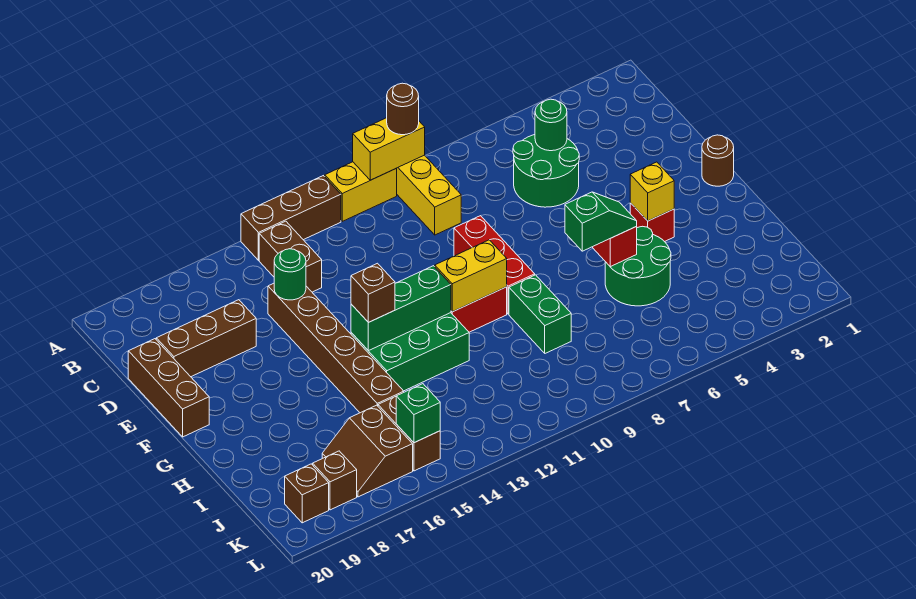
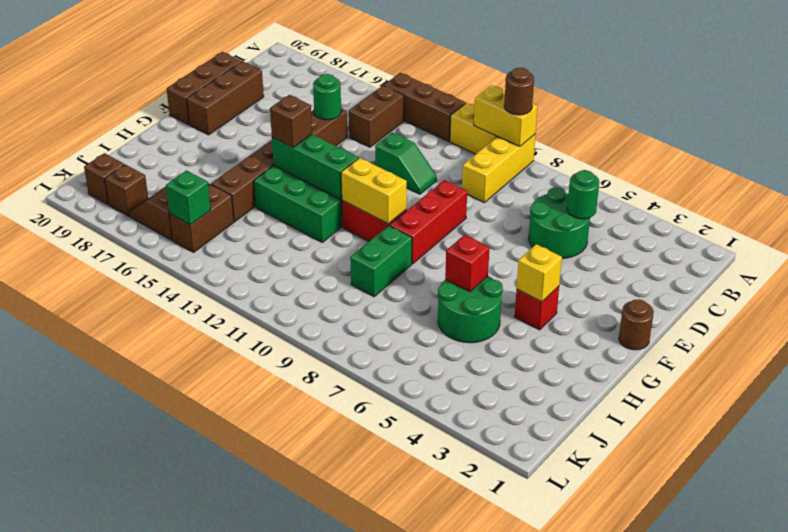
brown 1x3 brick [156,300,256,377] -> brown 1x3 brick turned to [187,61,264,135]
green 1x2 slope [565,192,637,251] -> green 1x2 slope moved to [375,132,437,194]

